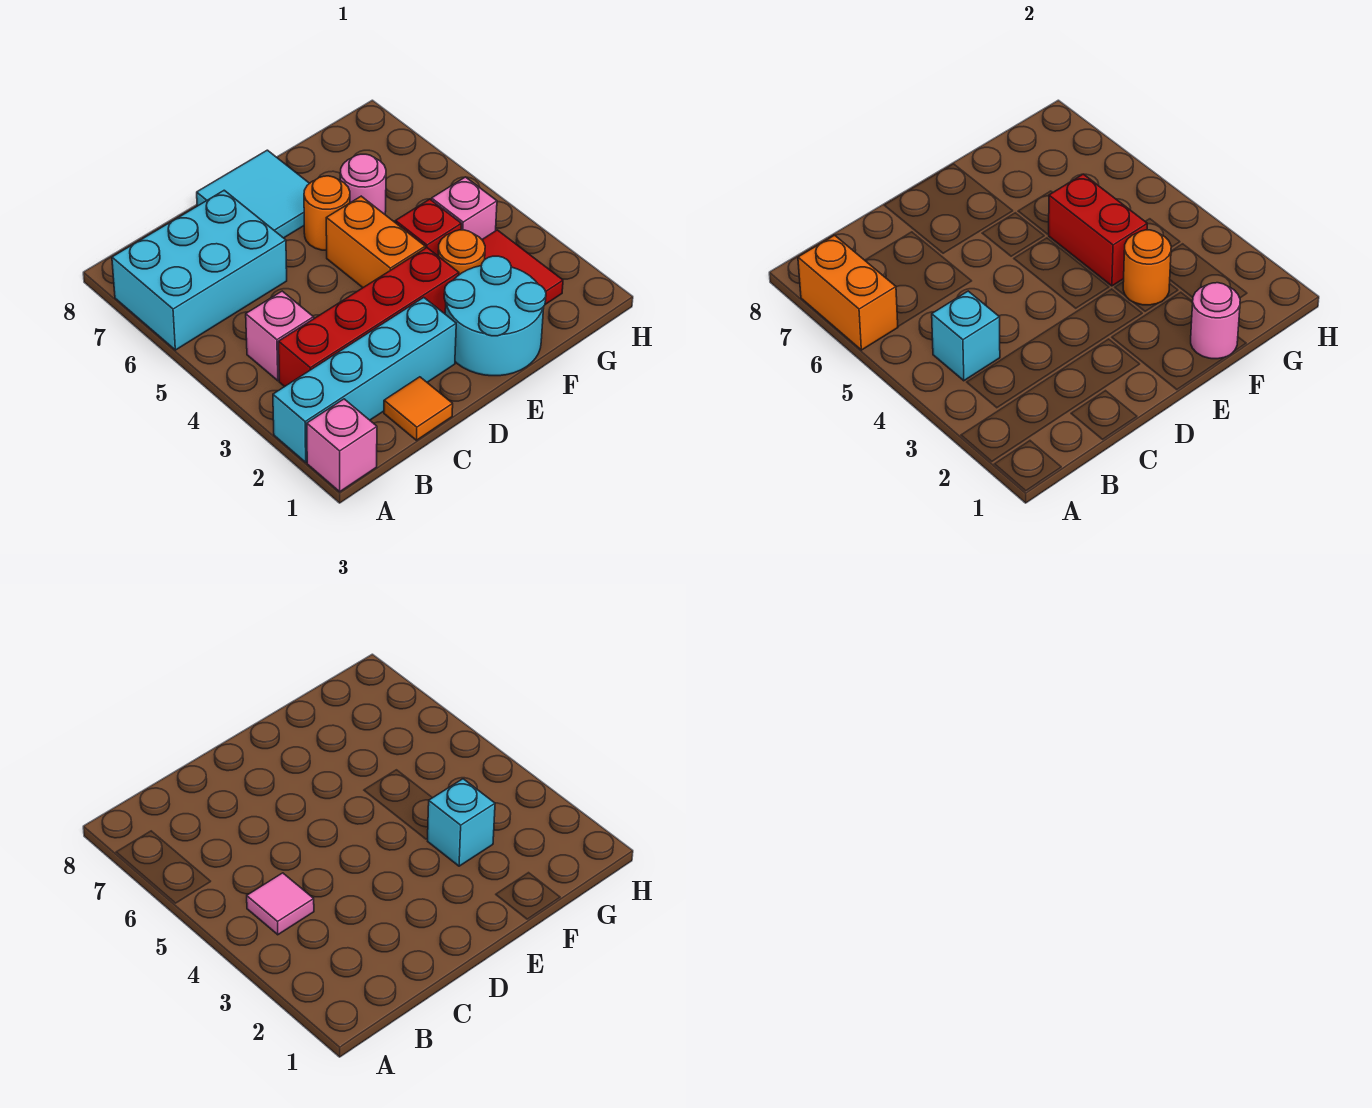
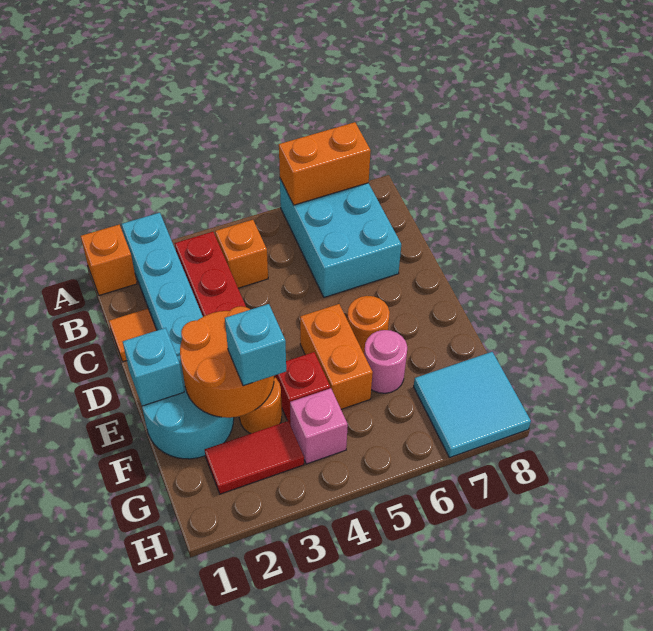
pink 1x1 brick [307,399,377,492] -> orange 1x1 brick [81,225,137,295]
pink 1x1 brick [246,291,314,381] -> orange 1x1 brick [215,220,268,288]
cyan 1x1 brick [932,291,1000,381] -> cyan 1x1 brick moved to [123,328,184,406]
pink 1x1 tile [247,873,314,935] -> none
cyan 2x2 tile [197,150,309,238] -> cyan 2x2 tile moved to [414,352,531,458]
orange 1x2 brick [326,196,425,287] -> orange 1x2 brick turned to [300,304,373,409]
pink 1x1 round brick [1191,283,1240,359] -> none
orange 1x1 round brick [1123,230,1171,305] -> orange 2x2 round brick [180,306,274,418]
red 1x2 brick [1049,174,1147,286] -> none

